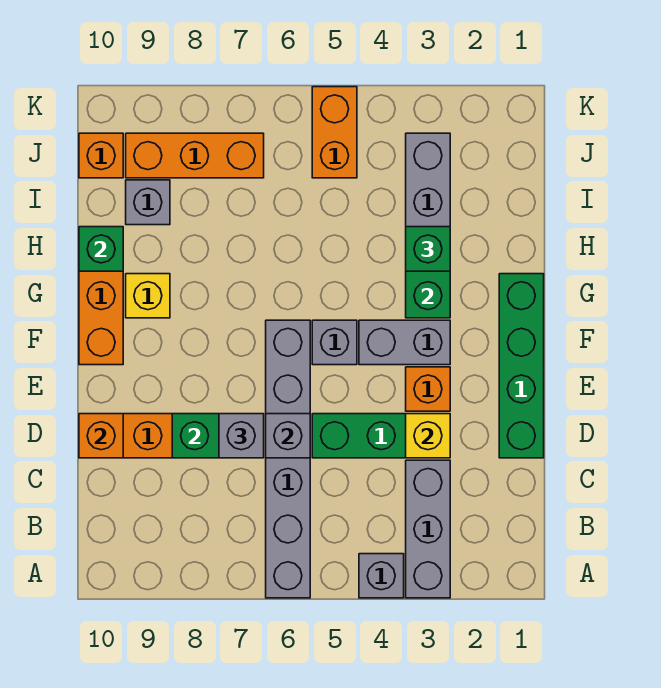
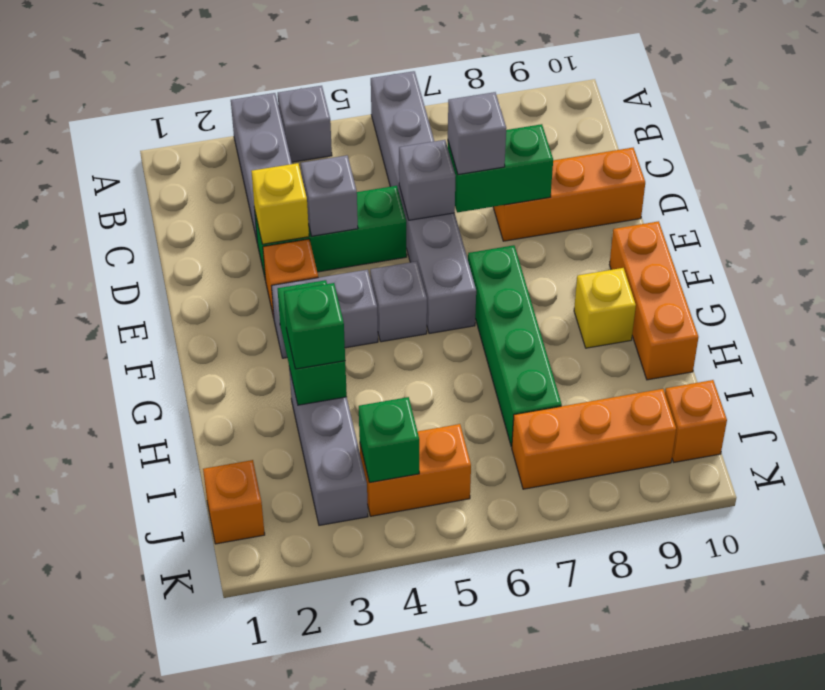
green 1x4 brick [499,274,544,458] -> green 1x4 brick moved to [468,245,562,447]
orange 1x1 brick [79,414,123,458] -> orange 1x1 brick moved to [203,460,265,544]
green 1x1 brick [79,227,123,271] -> green 1x1 brick moved to [359,397,419,483]
grey 1x1 brick [126,180,170,225] -> grey 1x1 brick moved to [301,155,358,236]
orange 1x2 brick [312,87,357,178] -> orange 1x2 brick turned to [360,424,471,516]

